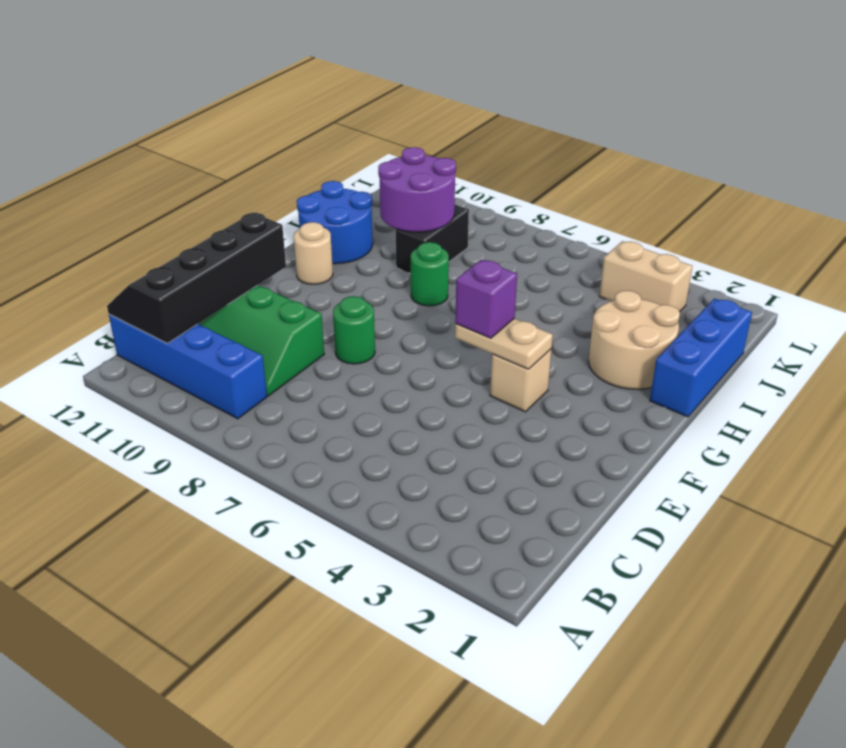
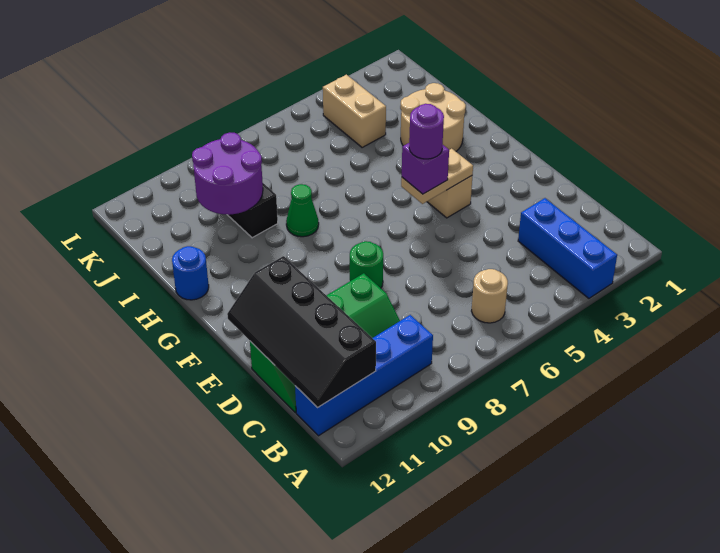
none -> purple 1x1 round brick [409,104,444,159]
tan 1x1 round brick [294,222,333,284] -> tan 1x1 round brick moved to [472,269,508,323]
blue 1x3 brick [650,299,752,417] -> blue 1x3 brick moved to [518,198,617,298]
green 1x1 round brick [411,242,449,306] -> green 1x1 cone [286,184,319,237]
blue 2x2 round brick [297,181,373,264] -> blue 1x1 round brick [172,246,209,300]
tan 1x2 brick [599,241,692,312] -> tan 1x2 brick turned to [323,75,386,148]

